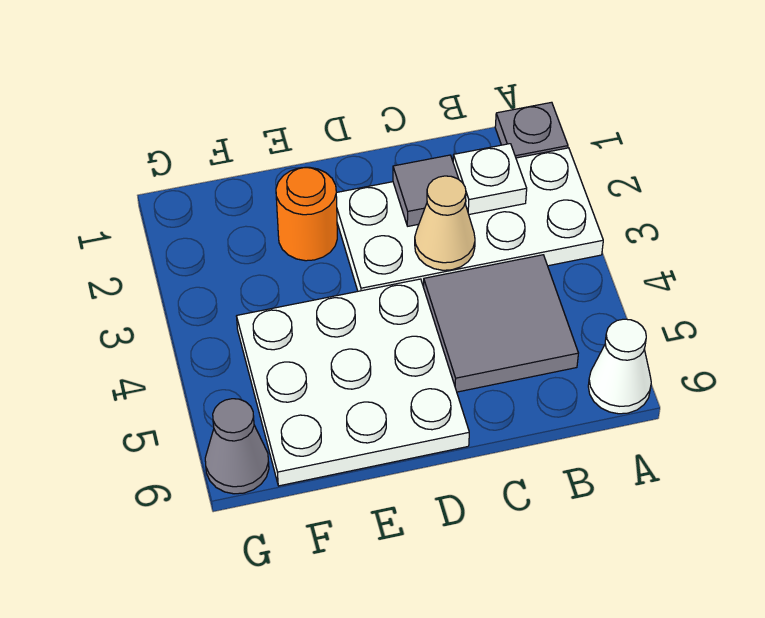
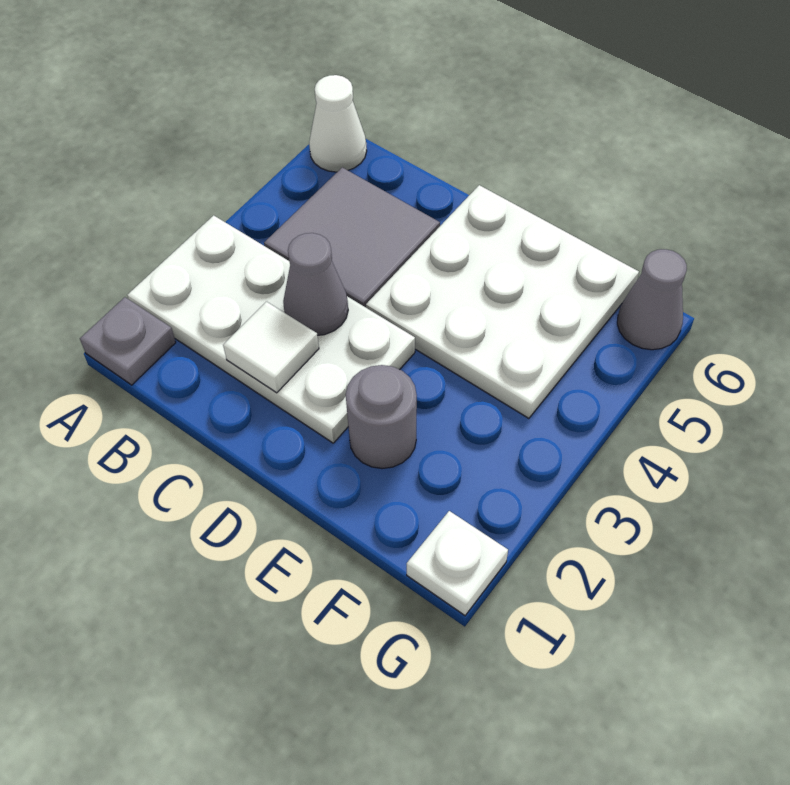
white 1x1 plate [453,144,527,214] -> white 1x1 plate moved to [407,511,508,615]
grey 1x1 tile [393,155,466,226] -> white 1x1 tile [223,302,319,393]
tan 1x1 cone [415,176,475,270] -> grey 1x1 cone [283,233,348,335]
orange 1x1 round brick [276,167,337,261] -> grey 1x1 round brick [346,365,417,469]

